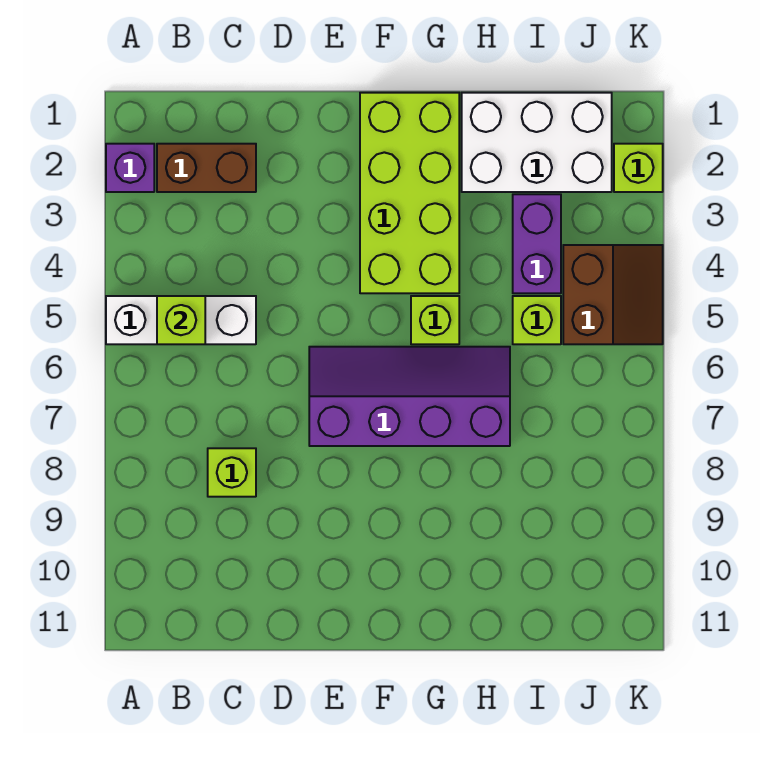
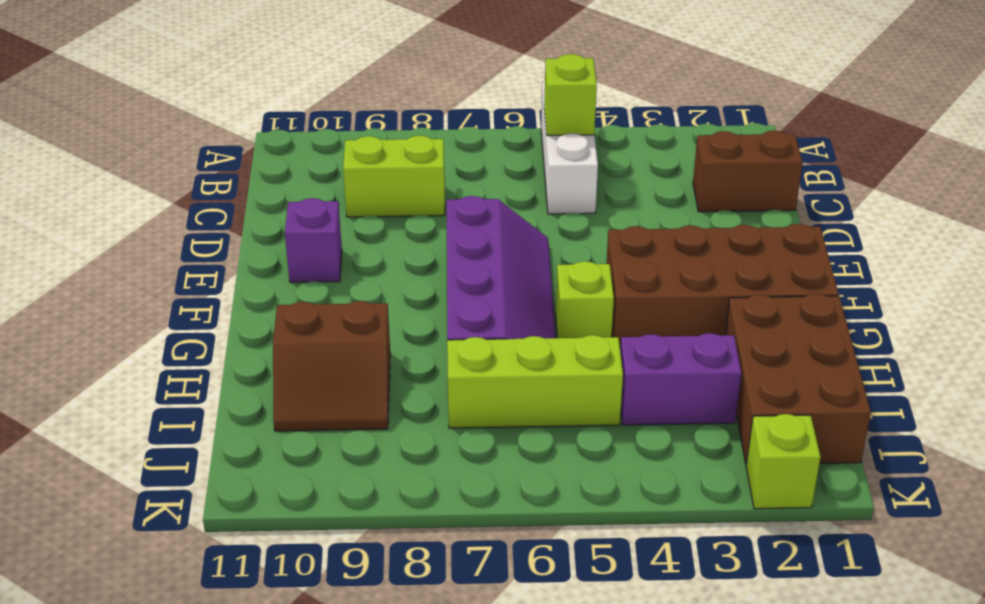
purple 1x1 brick [106,144,154,192] -> purple 1x1 brick moved to [285,198,342,282]
brown 1x2 brick [157,144,256,192] -> brown 1x2 brick turned to [693,131,803,212]
lime 1x1 brick [208,448,256,497] -> lime 1x2 brick [343,135,445,217]
lime 2x4 brick [360,93,459,293] -> brown 2x4 brick [606,224,839,348]
white 2x3 brick [462,93,612,192] -> brown 2x3 brick [725,294,871,464]
lime 1x1 brick [513,296,561,344] -> lime 1x3 brick [447,335,623,428]
brown 2x2 slope [563,245,663,344] -> brown 2x2 slope moved to [273,301,390,431]

